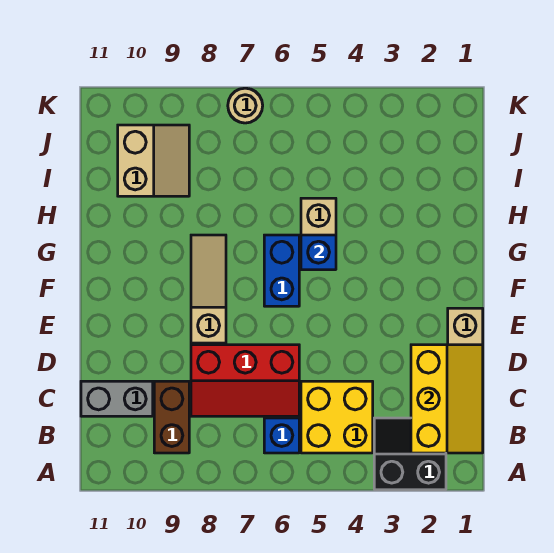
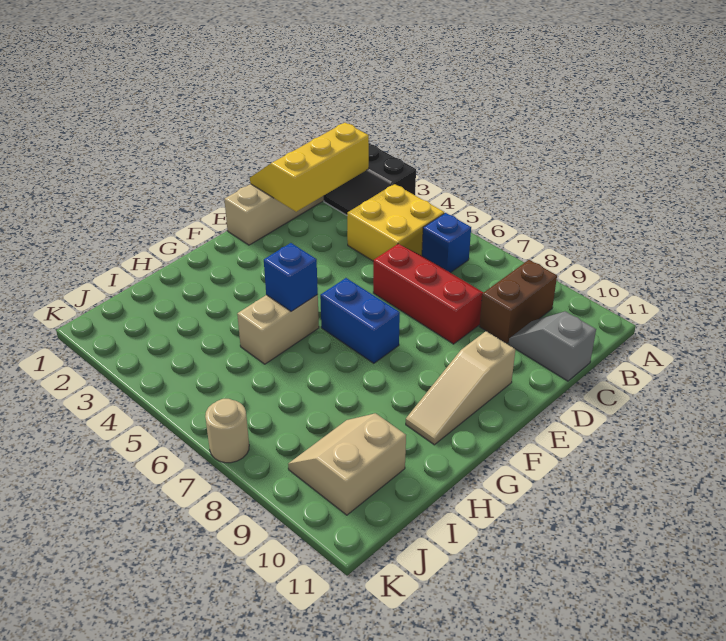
grey 1x2 brick [81,381,153,416] -> grey 1x2 slope [508,311,596,381]
tan 1x3 slope [191,235,226,343] -> tan 1x3 slope moved to [406,331,516,445]
blue 1x2 brick [264,235,299,306] -> blue 1x2 brick turned to [320,278,400,363]

